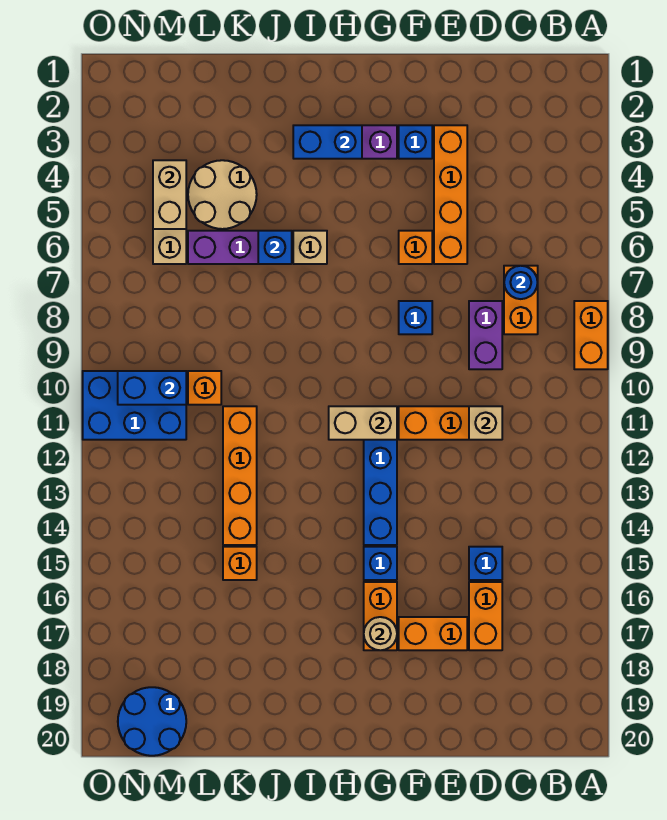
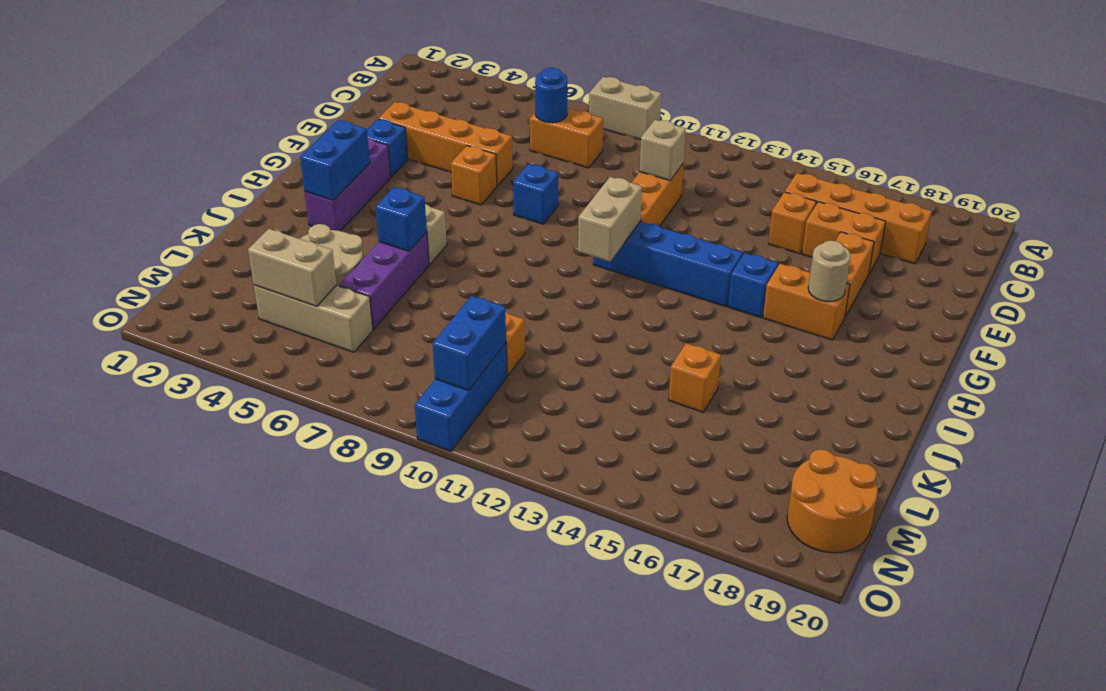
orange 1x2 brick [574,301,608,369] -> tan 1x2 brick [589,77,662,140]
purple 1x2 brick [469,301,502,369] -> none
blue 1x1 brick [469,547,502,580] -> orange 1x1 brick [768,192,816,254]
orange 1x4 brick [223,406,257,545] -> orange 1x4 brick moved to [785,173,932,264]
blue 2x3 brick [83,371,186,440] -> blue 1x3 brick [415,343,507,451]
blue 2x2 round brick [118,687,186,756] -> orange 2x2 round brick [787,449,878,553]

